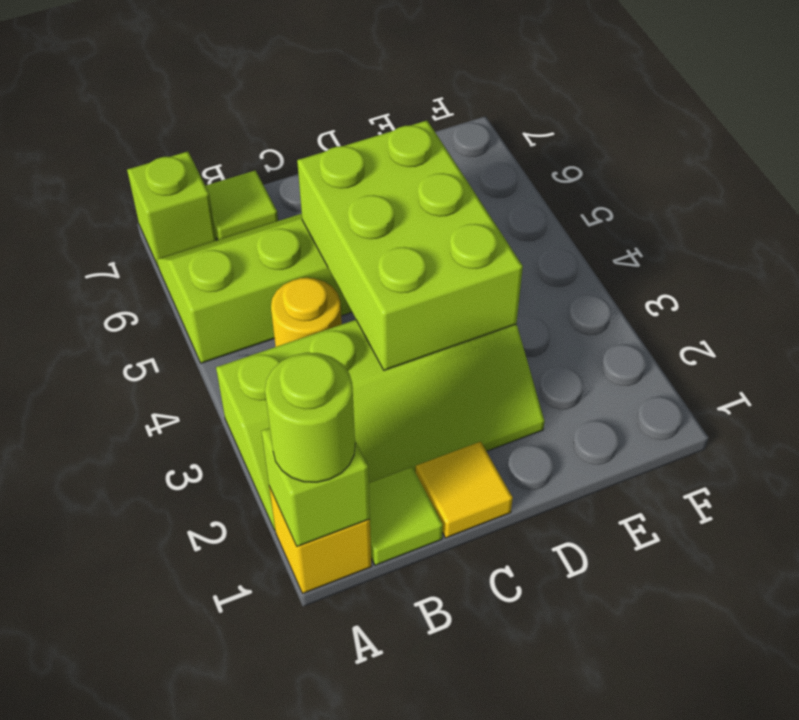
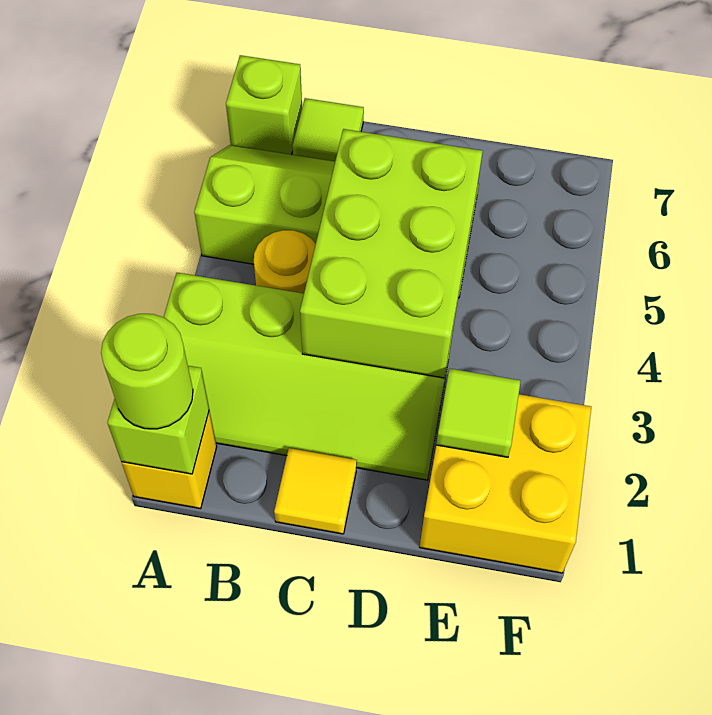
lime 1x1 tile [369,467,443,565] -> lime 1x1 tile moved to [436,368,521,457]
none -> yellow 2x2 brick [420,394,591,573]

